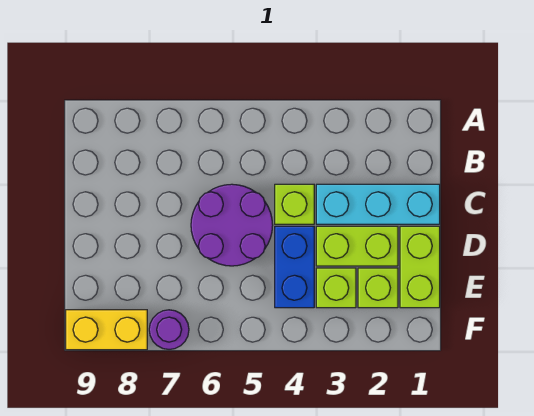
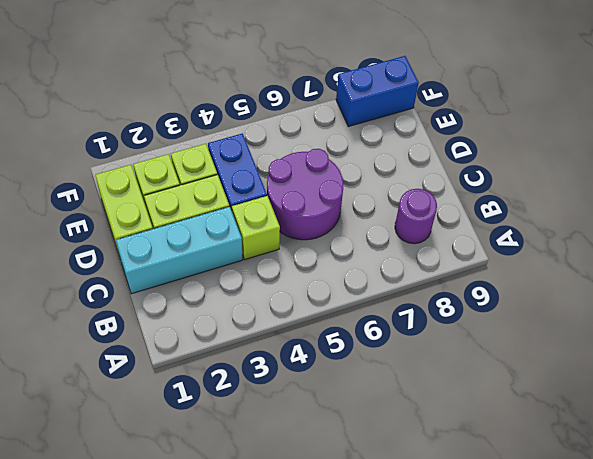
purple 1x1 round brick [149,310,189,350] -> purple 1x1 round brick moved to [395,189,437,244]
yellow 1x2 brick [66,310,147,350] -> blue 1x2 brick [336,56,419,126]

